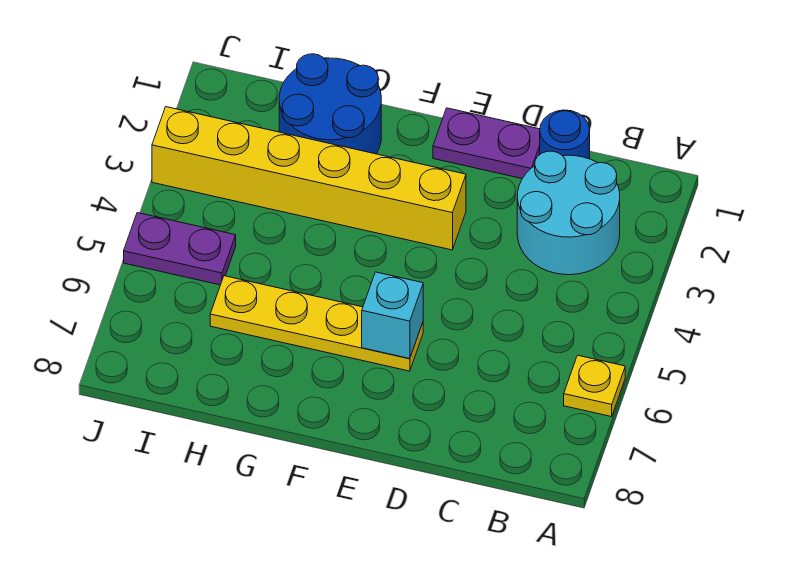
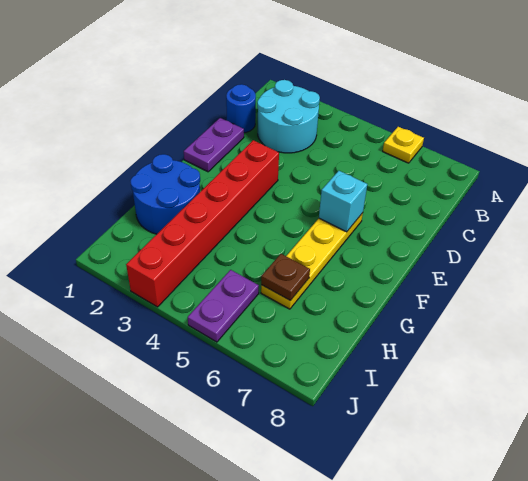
yellow 1x6 brick [152,107,466,250] -> red 1x6 brick [126,140,279,307]
none -> brown 1x1 plate [261,254,310,301]

